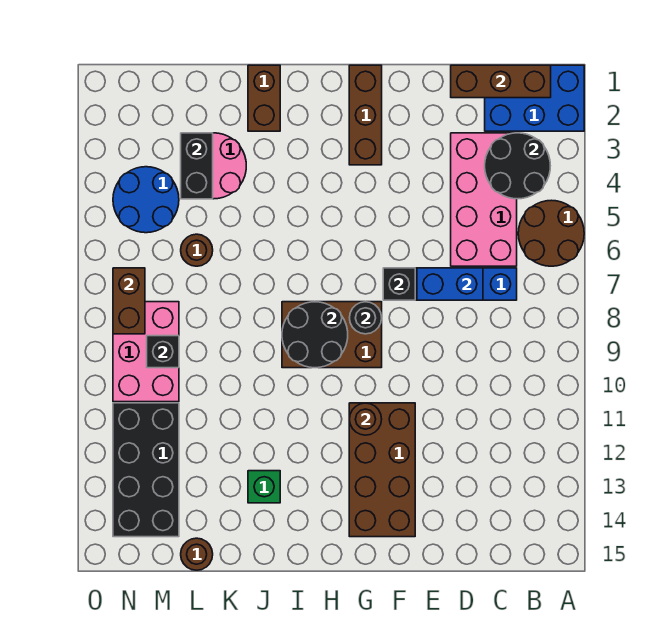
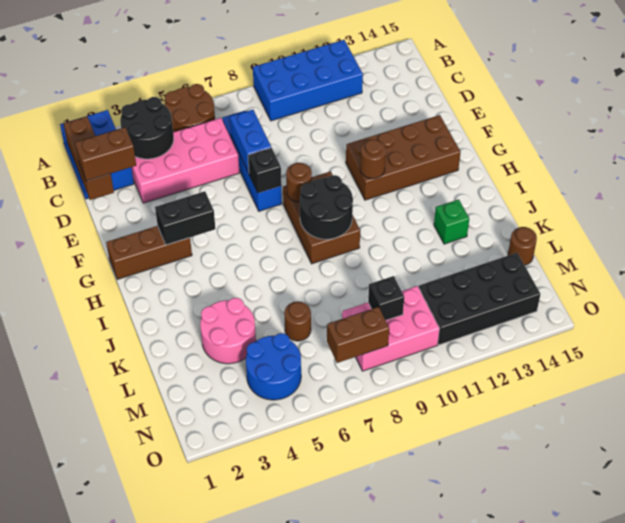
none -> blue 2x4 brick [253,40,363,121]
black 1x1 round brick [350,302,382,334] -> brown 1x1 round brick [286,163,312,202]
brown 1x2 brick [248,65,280,131] -> brown 1x2 brick moved to [75,127,136,181]
black 1x2 brick [181,133,213,199] -> black 1x2 brick moved to [155,191,215,245]

